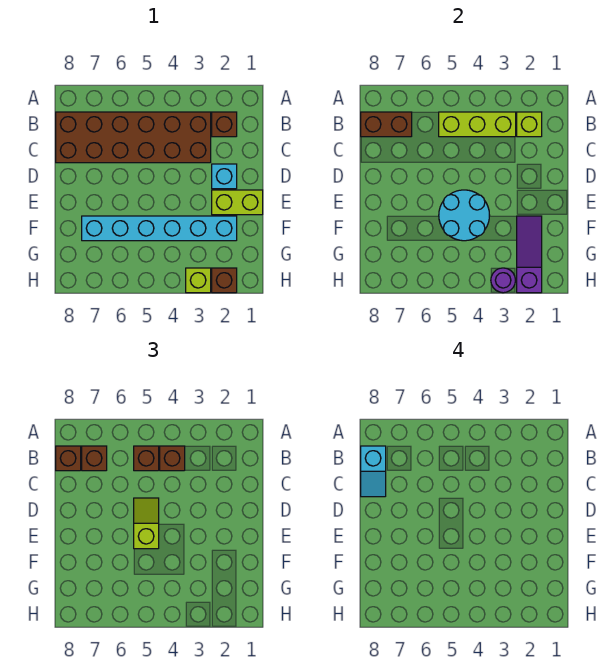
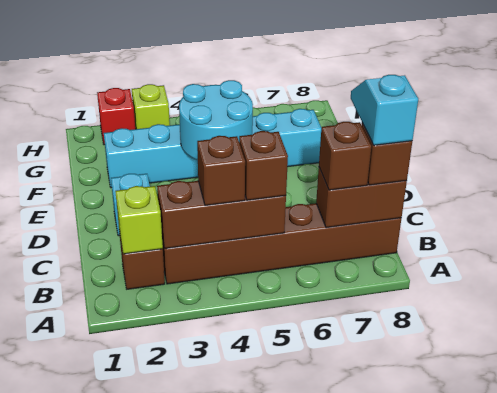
brown 2x6 brick [56,112,211,163] -> brown 1x6 brick [162,203,401,284]
lime 1x3 brick [439,112,516,137] -> brown 1x3 brick [157,181,286,248]
lime 1x2 slope [134,498,159,549] -> none
lime 1x2 brick [212,190,263,215] -> none
purple 1x3 slope [517,216,542,293] -> none
brown 1x1 brick [212,268,237,293] -> red 1x1 brick [97,88,135,145]
purple 1x1 round brick [491,268,515,293] -> none

